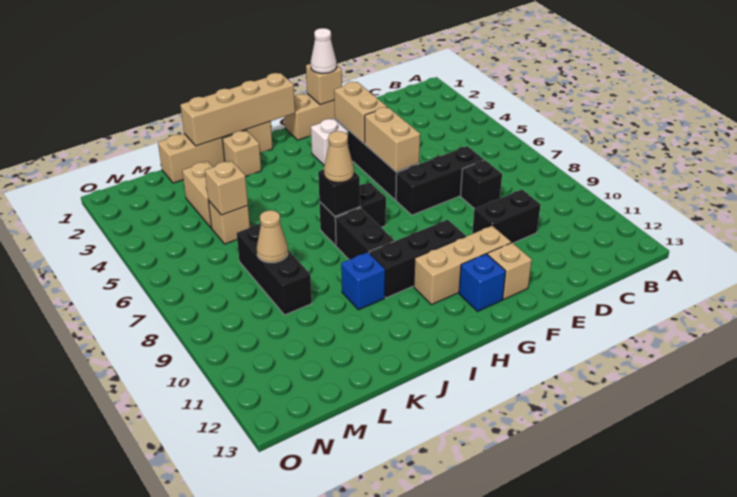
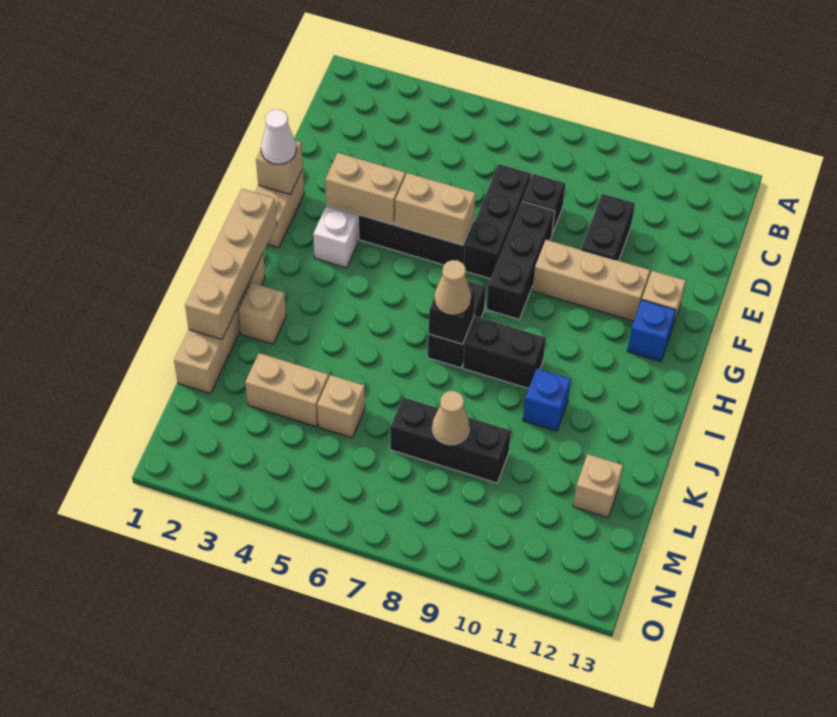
tan 1x3 brick [414,226,511,305] -> tan 1x3 brick turned to [532,240,650,321]
black 1x3 brick [369,220,466,298] -> black 1x3 brick moved to [486,201,555,319]
tan 1x1 brick [205,161,248,215] -> tan 1x1 brick moved to [573,454,623,518]

